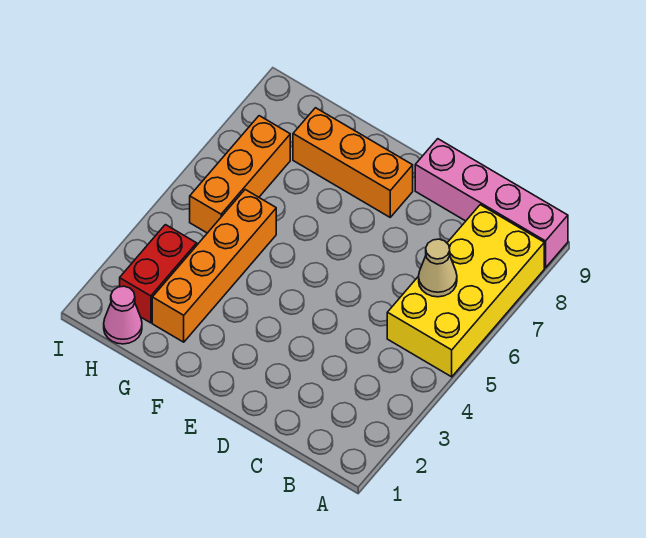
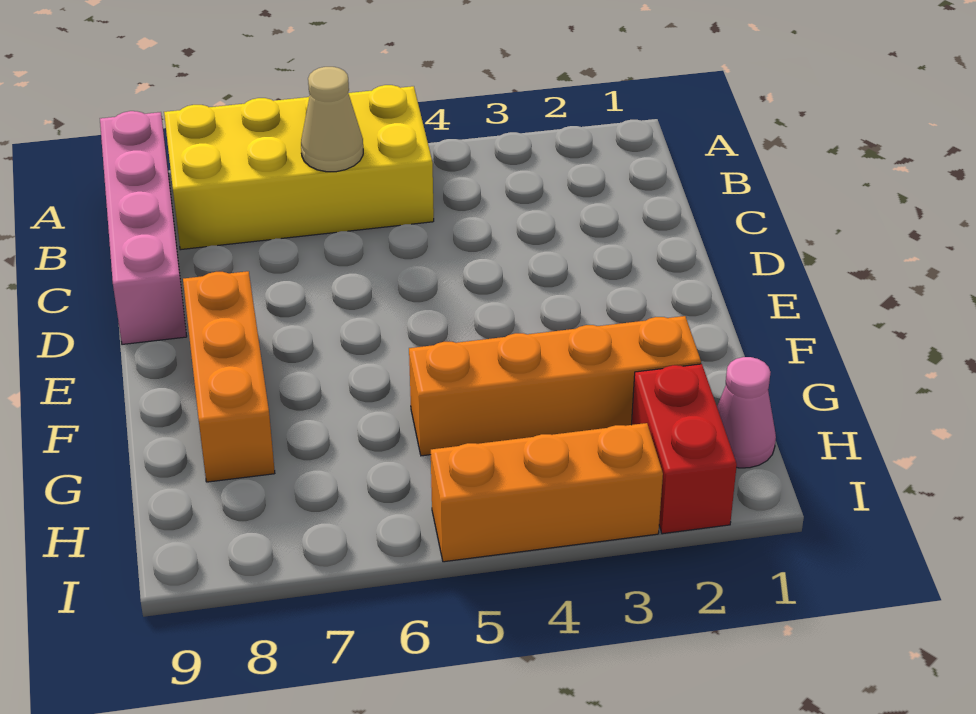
red 1x2 brick [120,225,197,323] -> red 1x2 brick turned to [632,364,737,534]
orange 1x3 brick [190,116,290,233] -> orange 1x3 brick moved to [431,423,663,562]

